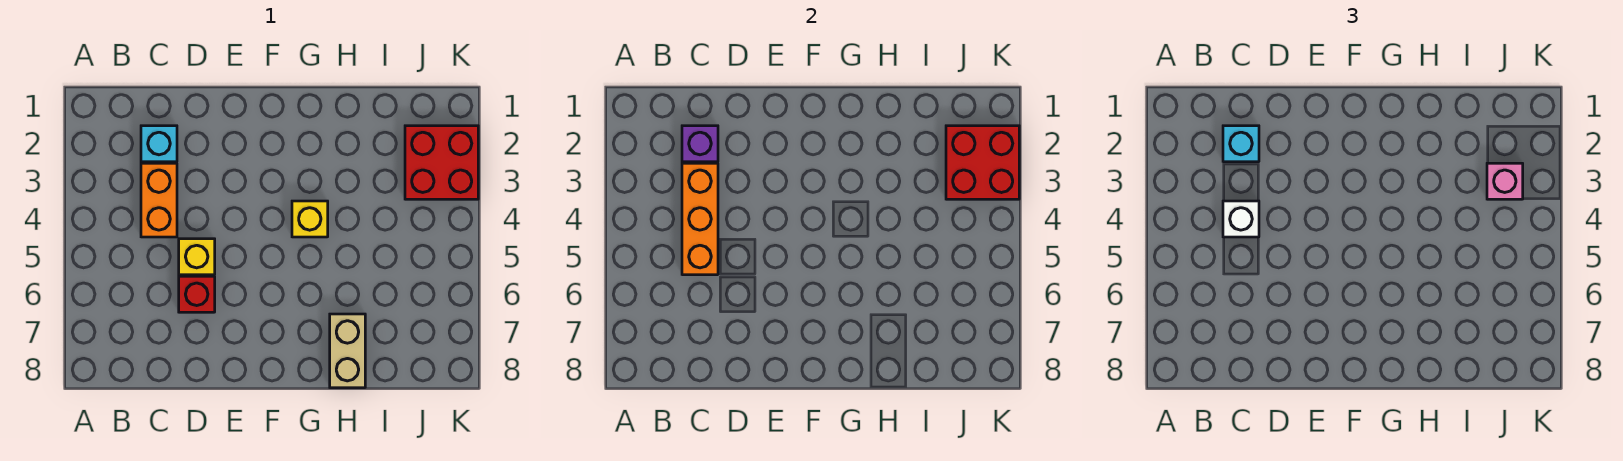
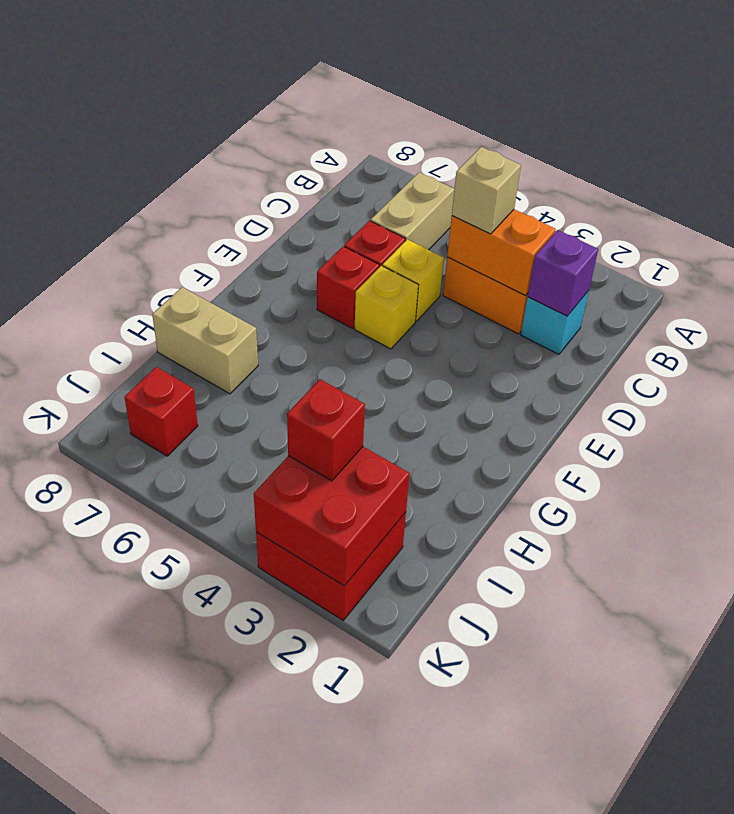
none -> tan 1x2 brick [371,172,454,250]
cyan 1x1 brick [1223,126,1259,162] -> none
orange 1x3 brick [682,163,718,275] -> orange 1x2 brick [447,209,556,295]
white 1x1 brick [1223,201,1259,237] -> tan 1x1 brick [452,147,521,234]
none -> red 1x1 brick [317,246,379,329]
yellow 1x1 brick [292,201,328,237] -> yellow 1x1 brick moved to [355,266,419,349]
pink 1x1 brick [1487,163,1523,199] -> red 1x1 brick [287,379,365,481]
none -> red 1x1 brick [124,367,198,456]

